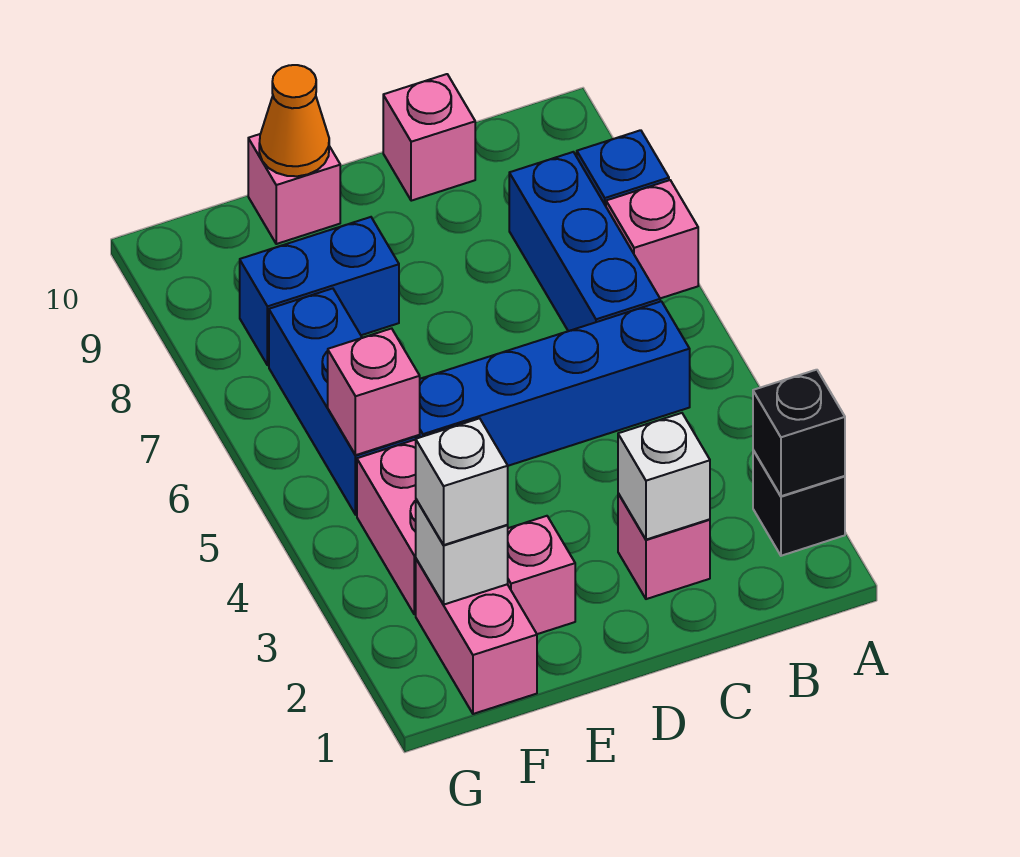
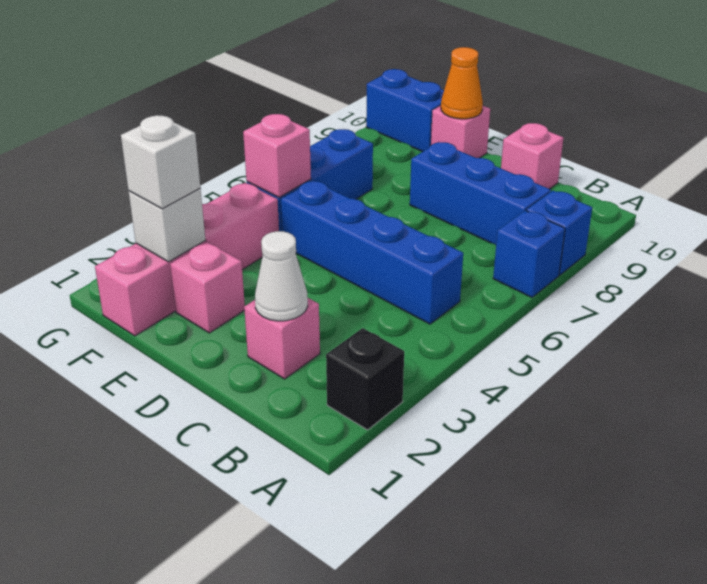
black 1x1 brick [753,370,845,496] -> none
pink 1x1 brick [606,180,698,298] -> blue 1x1 brick [493,211,565,297]
blue 1x3 brick [509,152,660,331] -> blue 1x3 brick turned to [410,142,551,245]
white 1x1 brick [618,413,710,540] -> white 1x1 cone [255,231,308,321]
blue 1x2 brick [240,217,399,365] -> blue 1x2 brick moved to [366,69,444,152]

